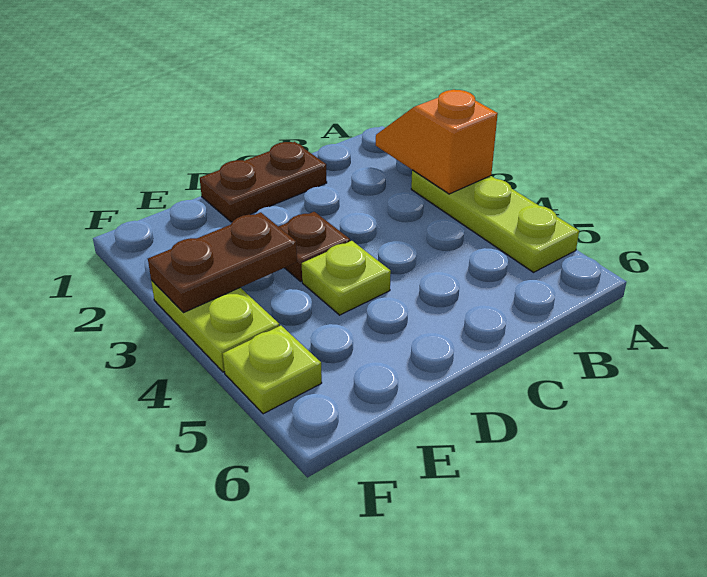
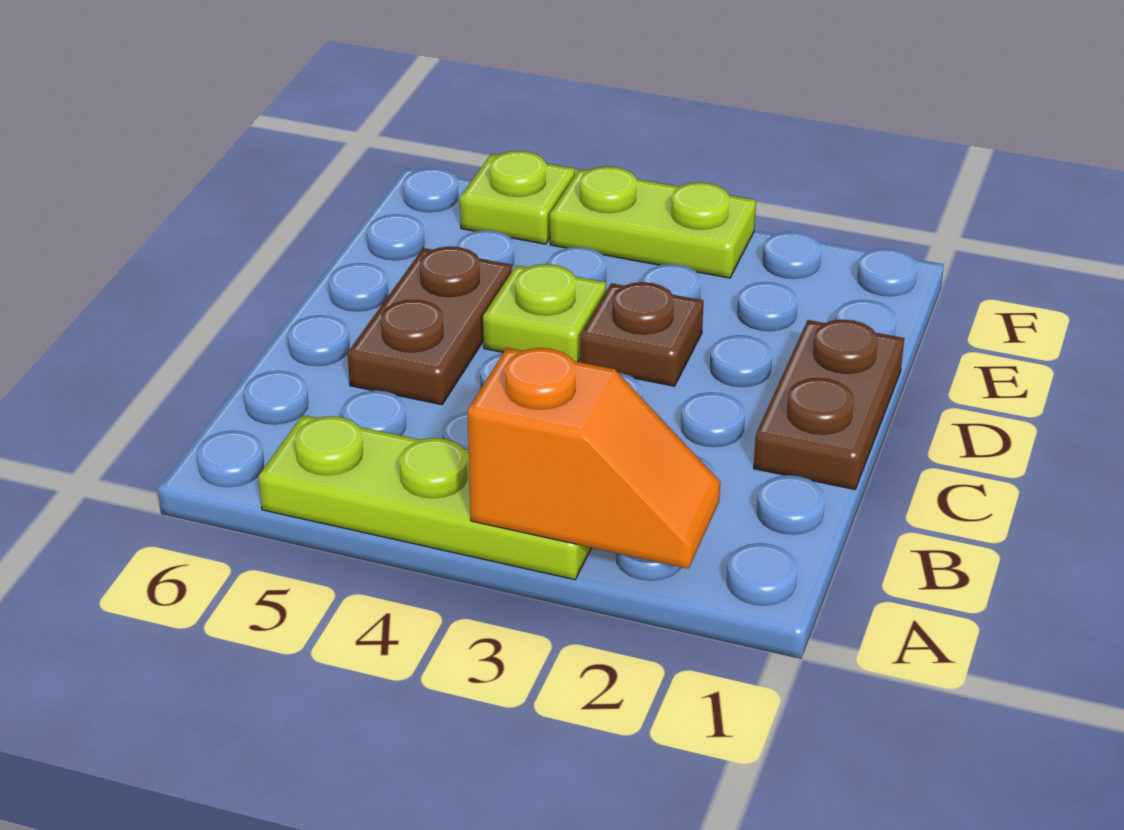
brown 1x2 plate [148,212,297,313] -> brown 1x2 plate moved to [348,246,512,405]

